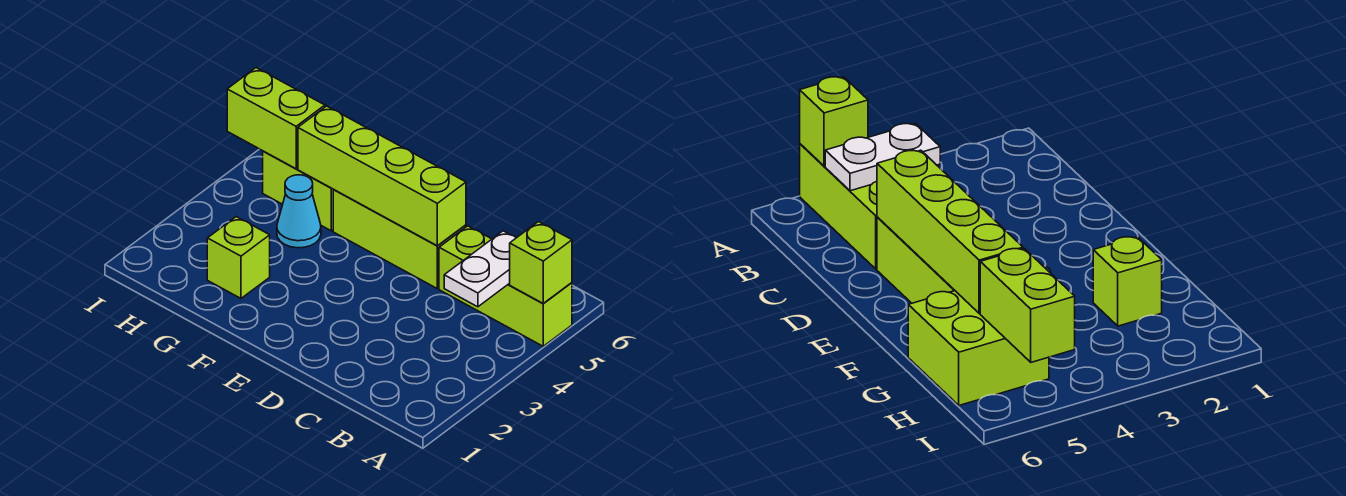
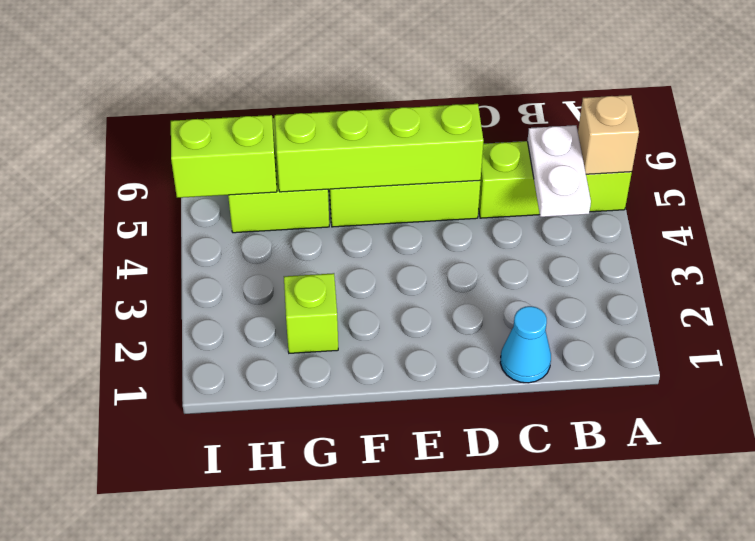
lime 1x1 brick [510,222,572,304] -> tan 1x1 brick [578,95,639,174]
cyan 1x1 cone [277,175,321,248] -> cyan 1x1 cone moved to [500,306,551,383]

